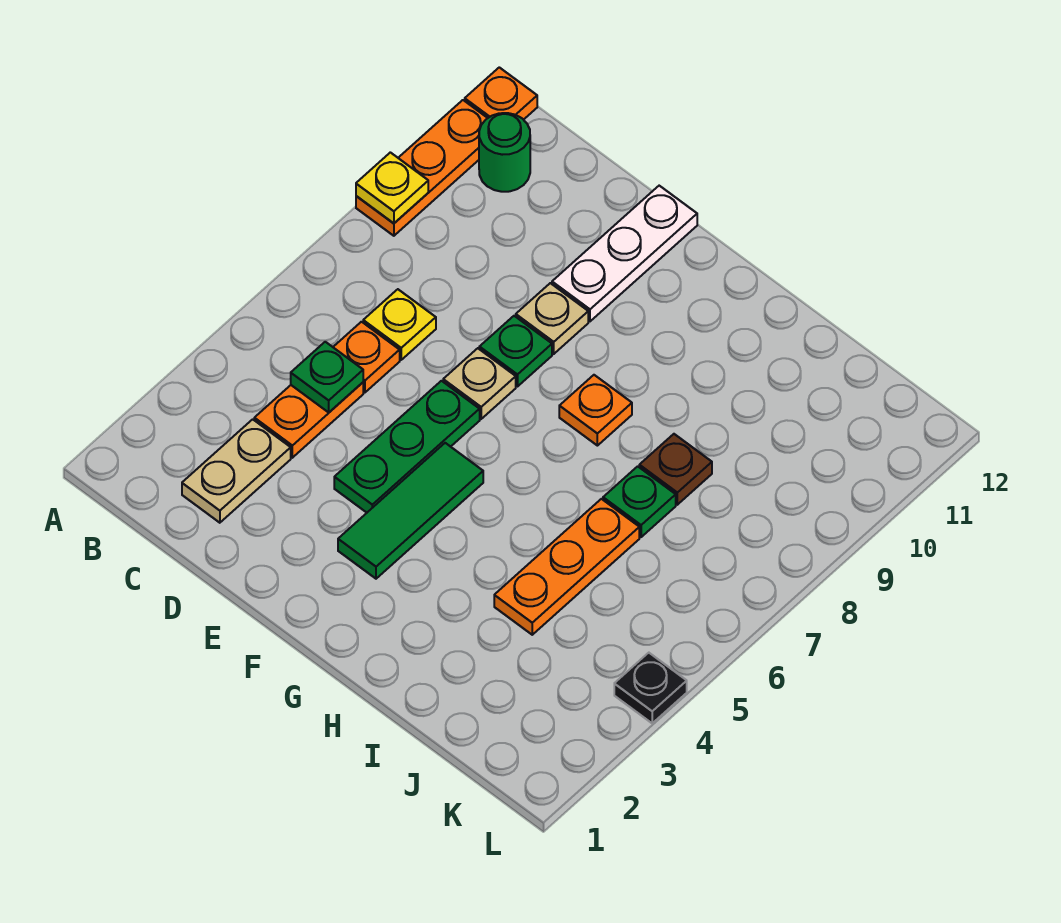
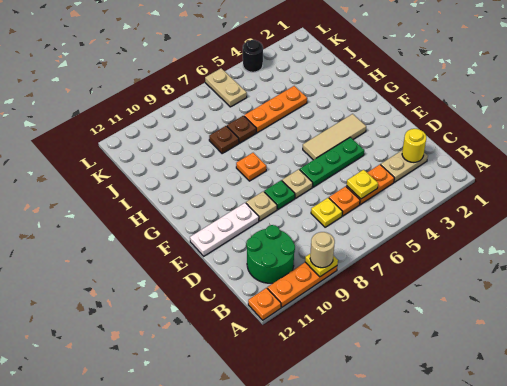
none -> tan 1x1 round brick [310,232,335,268]
green 1x1 round brick [479,113,530,192] -> green 2x2 round brick [246,225,295,283]
none -> yellow 1x1 round brick [402,129,426,162]
green 1x1 plate [291,342,363,412] -> yellow 1x1 plate [347,170,378,199]
green 1x3 tile [338,443,483,579] -> tan 1x3 tile [303,114,366,160]
green 1x1 plate [603,466,676,537] -> brown 1x1 plate [227,116,256,143]
none -> tan 1x2 plate [205,68,247,107]
black 1x1 plate [614,653,687,723] -> black 1x1 round brick [243,40,263,72]

